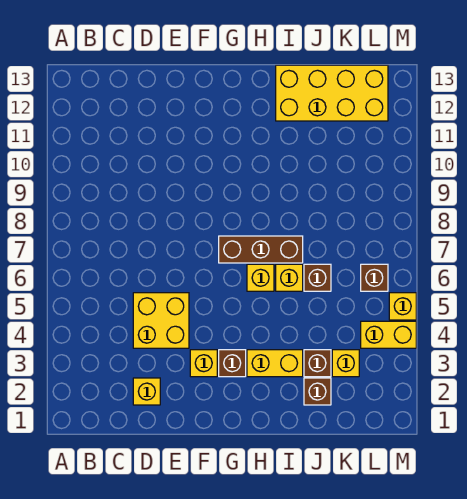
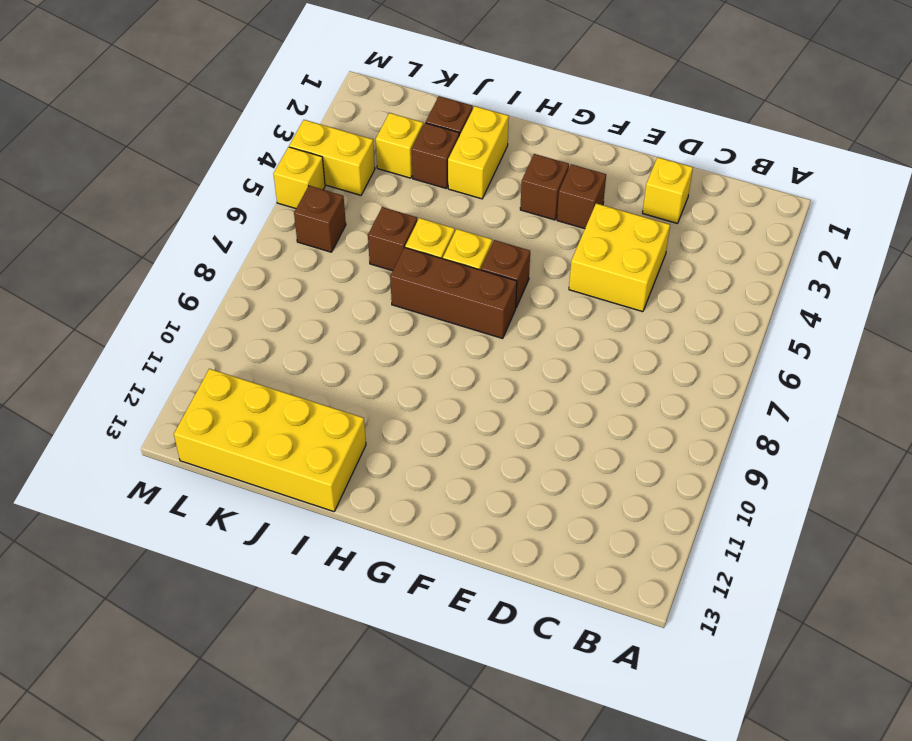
yellow 1x1 brick [190,350,217,377] -> brown 1x1 brick [557,164,606,229]
none -> brown 1x1 brick [481,240,530,307]
yellow 1x2 brick [247,350,303,377] -> yellow 1x2 brick turned to [448,106,509,199]

